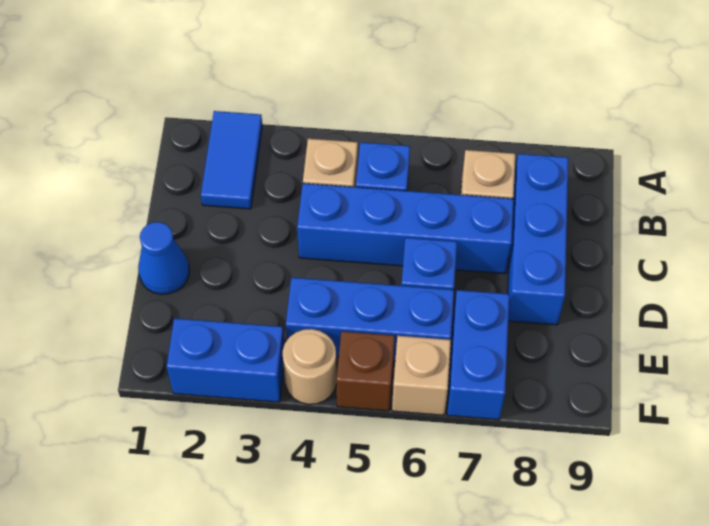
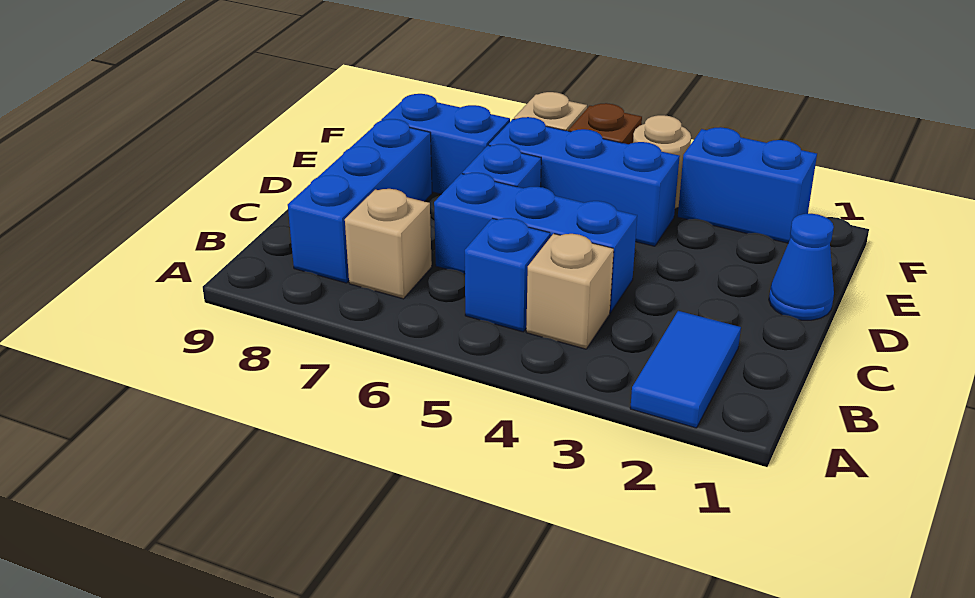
blue 1x4 brick [297,183,513,274] -> blue 1x3 brick [434,173,637,312]
blue 1x2 brick [447,290,509,420] -> blue 1x2 brick turned to [382,94,510,194]

